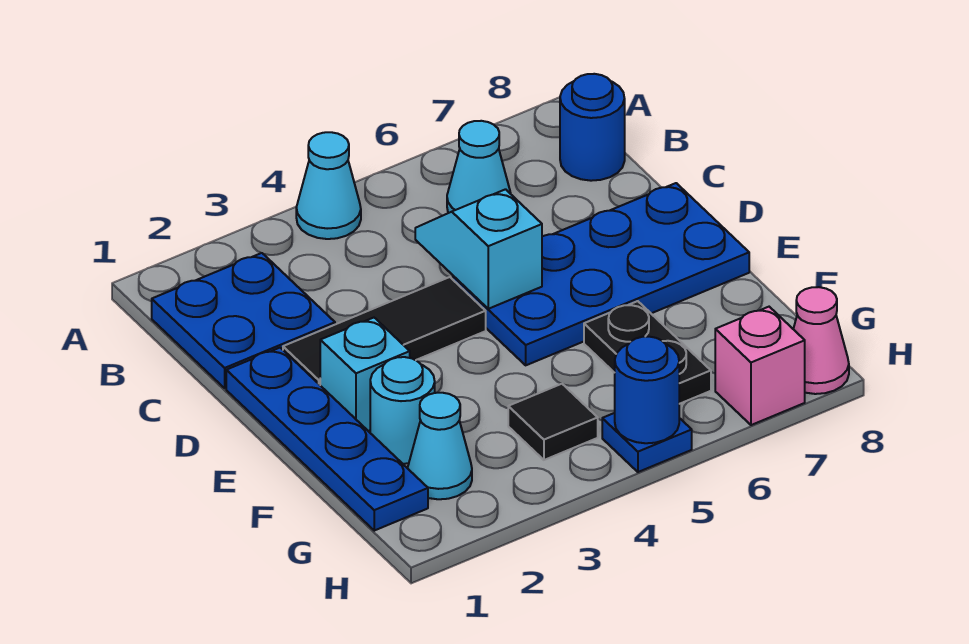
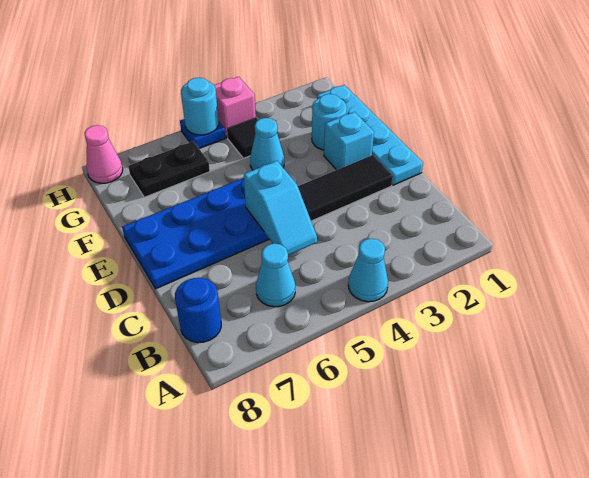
blue 2x2 plate [152,253,335,388] -> none
blue 1x4 plate [226,348,428,531] -> cyan 1x4 plate [317,85,423,185]
black 1x2 plate [584,301,711,404] -> black 1x2 plate turned to [128,141,210,197]
cyan 1x1 cone [408,393,472,499] -> cyan 1x1 cone moved to [250,118,284,170]
blue 1x1 round brick [615,337,679,443] -> cyan 1x1 round brick [181,78,219,135]
pink 1x1 brick [715,307,805,425] -> pink 1x1 brick moved to [214,77,256,138]

